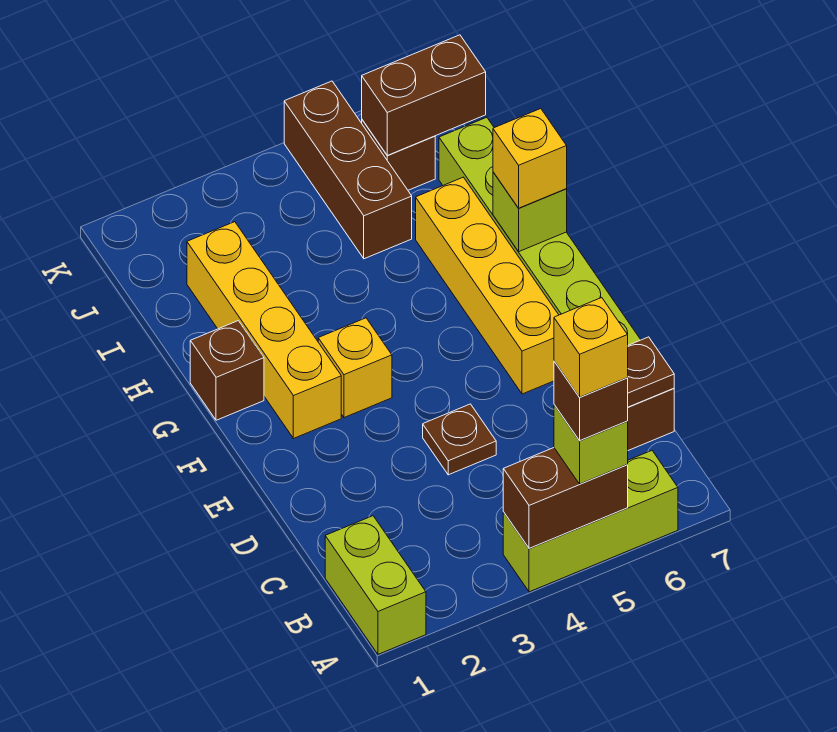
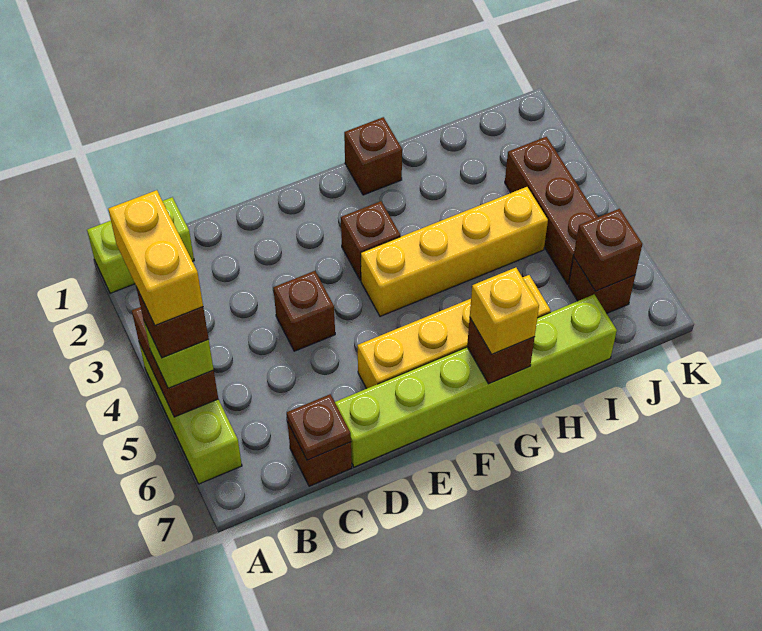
yellow 1x1 brick [554,298,628,397] -> yellow 1x2 brick [108,190,203,325]
brown 1x1 plate [423,404,496,475] -> brown 1x1 brick [273,271,335,351]
yellow 1x4 brick [187,222,341,439] -> yellow 1x4 brick moved to [361,187,548,316]
yellow 1x1 brick [318,318,392,418] -> brown 1x1 brick [341,201,400,280]
lime 1x1 brick [493,172,567,252] -> brown 1x1 brick [467,318,535,384]
brown 1x3 brick [284,81,412,259] -> brown 1x3 brick turned to [505,137,598,284]
brown 1x2 brick [362,35,486,155] -> brown 1x1 brick [574,209,642,291]

